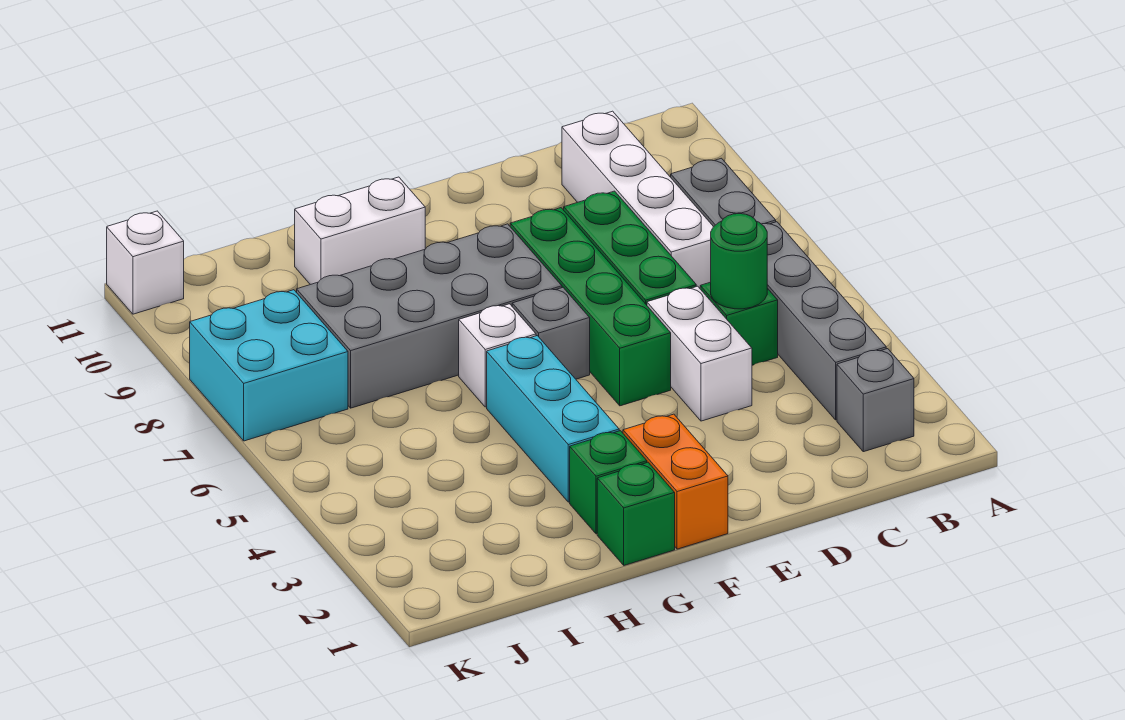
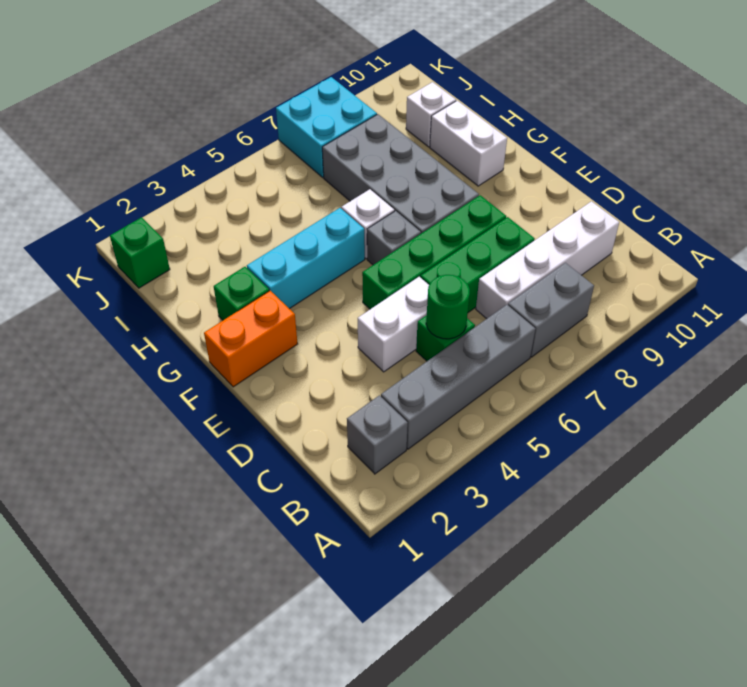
green 1x1 brick [597,463,675,565] -> green 1x1 brick moved to [110,217,170,288]
white 1x1 brick [107,211,184,314] -> white 1x1 brick moved to [406,82,456,147]

